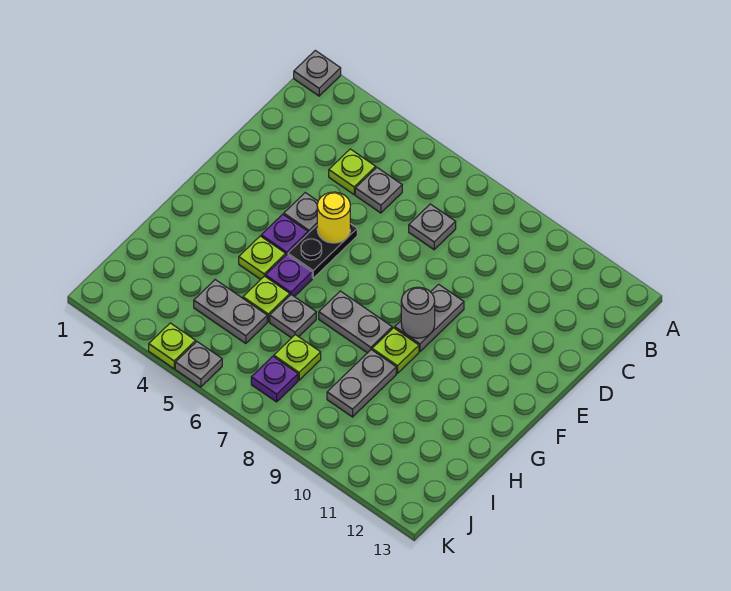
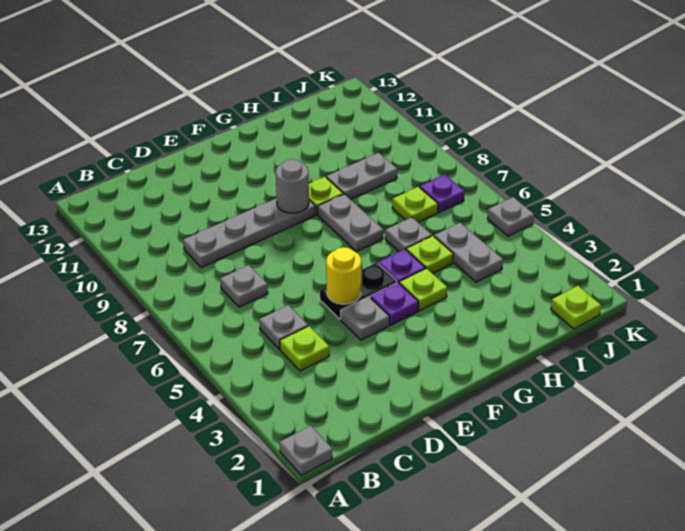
grey 1x2 plate [395,284,464,352] -> grey 1x4 plate [183,198,316,268]
lime 1x1 plate [149,323,196,369] -> lime 1x1 plate moved to [551,286,601,329]

